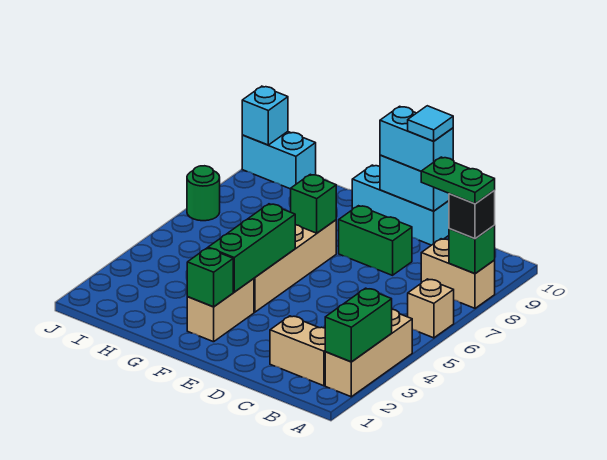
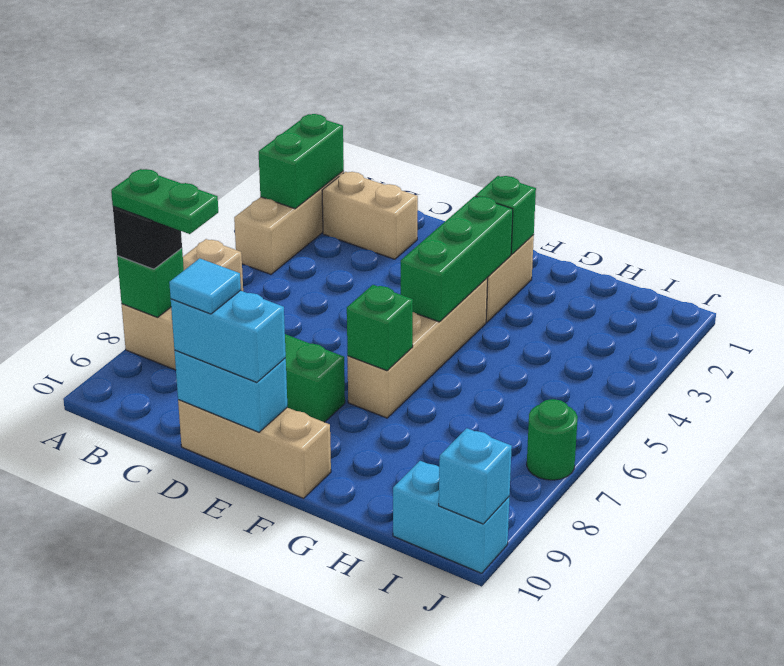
cyan 1x3 brick [352,165,449,245] -> tan 1x3 brick [178,400,331,498]

